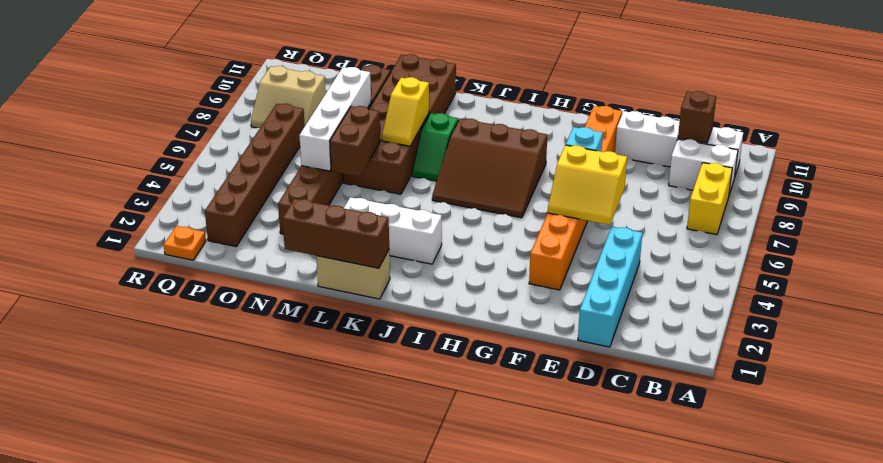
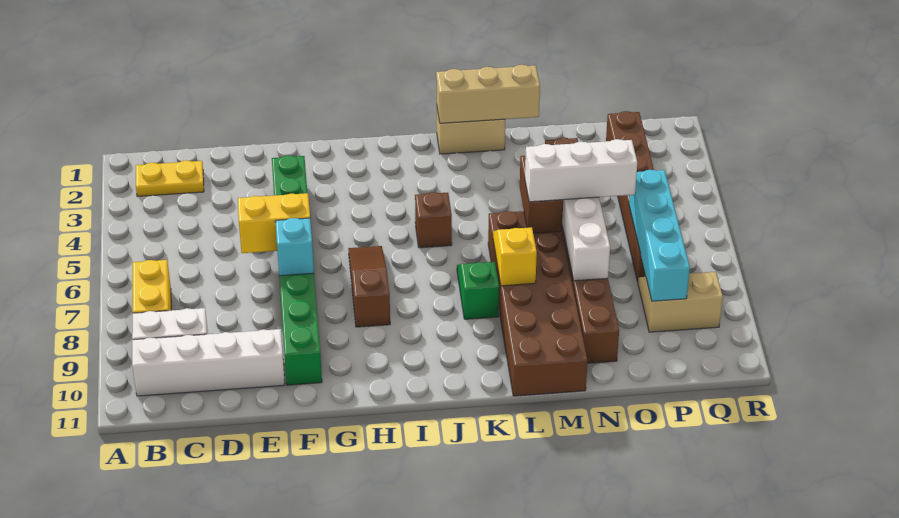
none -> yellow 1x2 plate [136,160,204,197]
brown 1x1 brick [678,91,716,143] -> brown 1x1 brick moved to [415,192,452,248]
cyan 1x4 brick [578,227,642,347] -> cyan 1x4 brick moved to [629,170,690,301]
orange 1x8 brick [529,106,622,290] -> green 1x8 brick [272,155,322,385]
brown 3x3 slope [432,119,547,218] -> brown 1x3 slope [348,246,390,327]
white 1x3 brick [344,197,442,264] -> white 1x3 brick moved to [525,139,637,202]
brown 1x3 brick [283,199,389,268] -> tan 1x3 brick [436,65,540,123]
orange 1x1 plate [164,226,206,260] -> none

